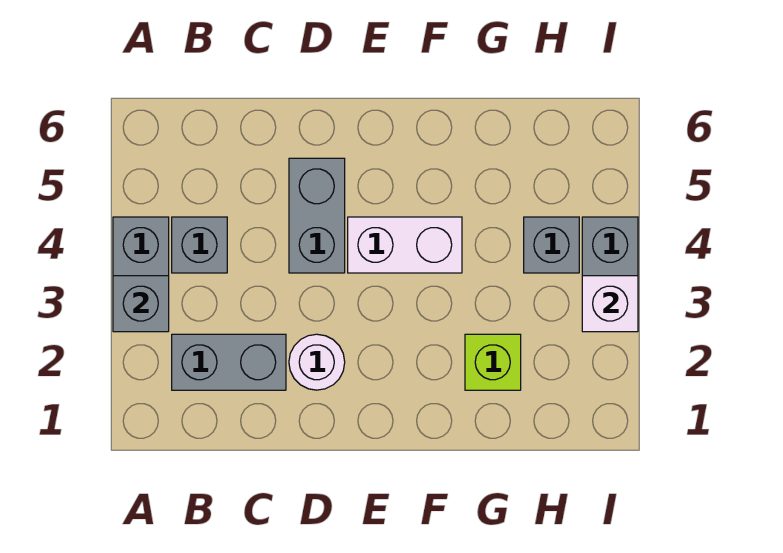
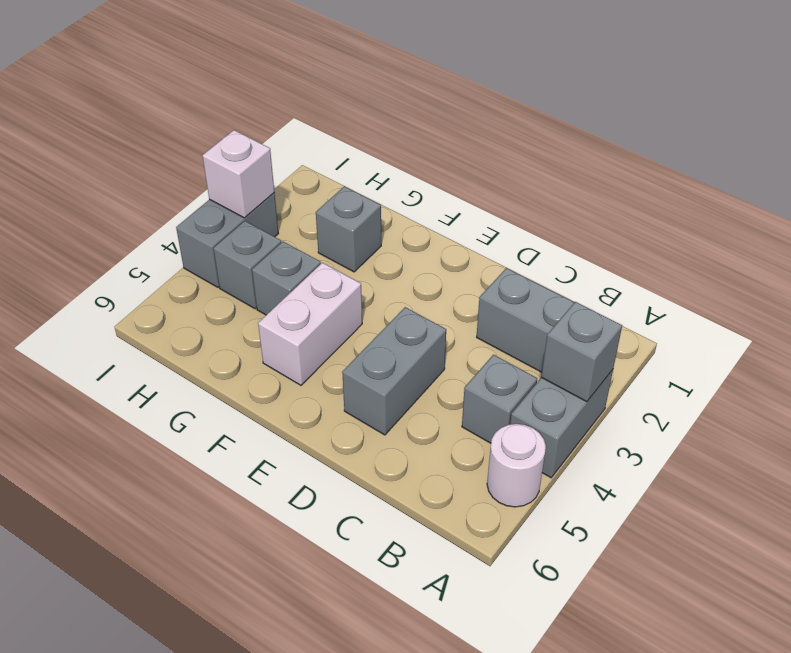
white 1x1 round brick [289,334,345,390] -> white 1x1 round brick moved to [487,424,546,507]
white 1x2 brick [348,217,462,273] -> white 1x2 brick turned to [258,263,362,385]
lime 1x1 brick [465,334,521,390] -> grey 1x1 brick [316,186,381,272]
none -> grey 1x1 brick [252,242,321,315]

